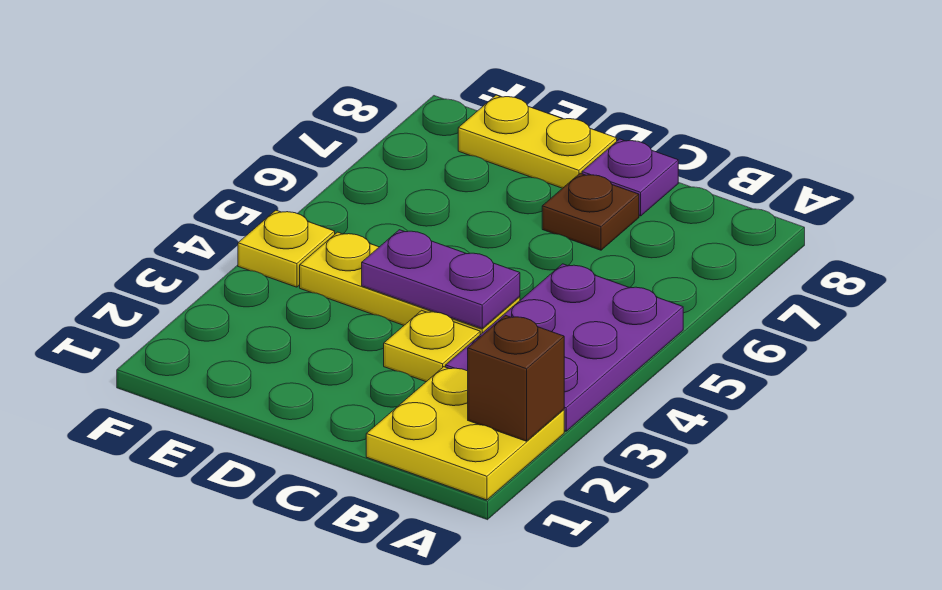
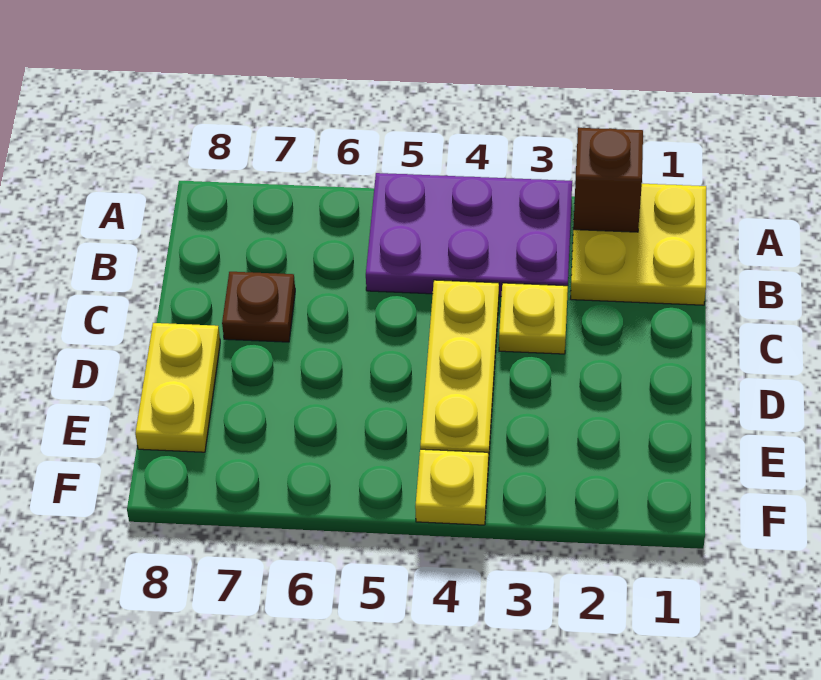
purple 1x2 plate [362,230,520,329] -> none
purple 1x1 plate [582,139,678,216] -> none

